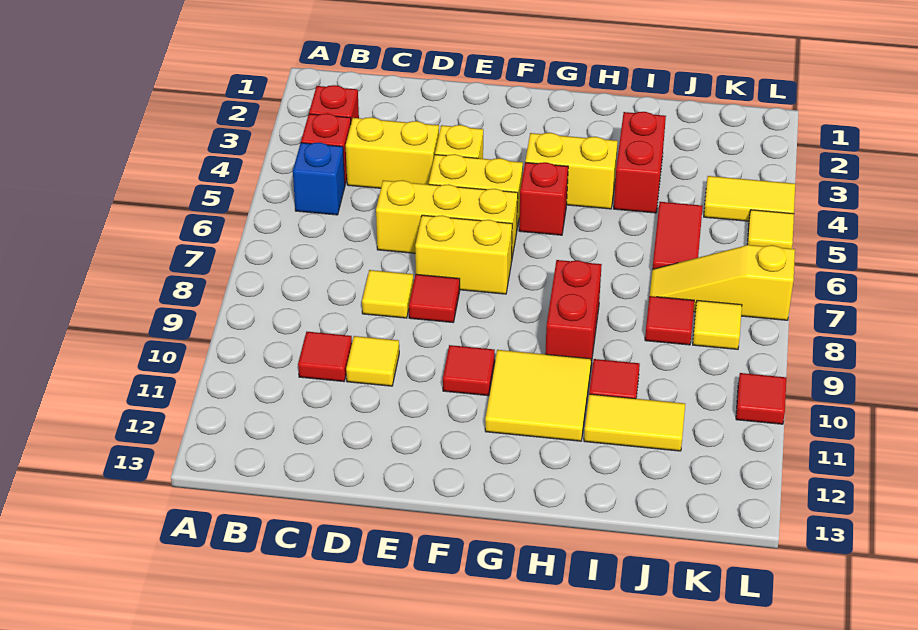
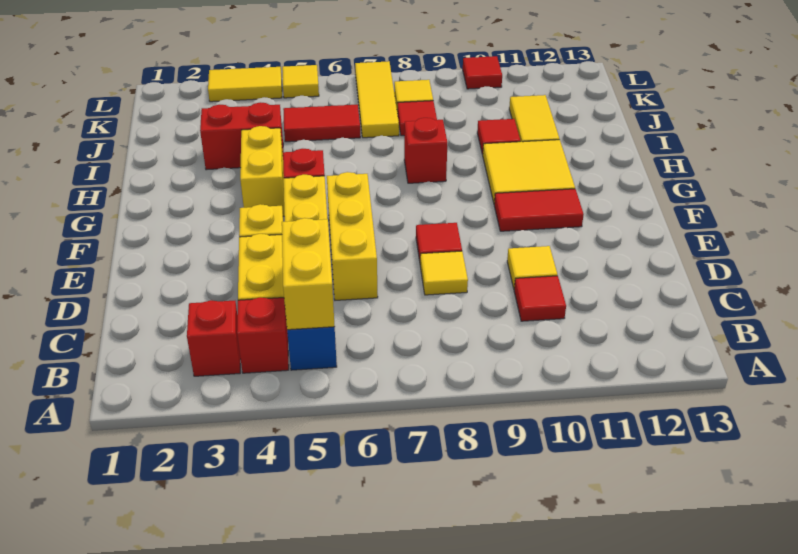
yellow 1x2 brick [415,215,512,294] -> yellow 1x2 brick moved to [282,218,335,330]
red 1x1 tile [443,345,495,396] -> red 1x2 tile [494,189,584,231]
red 1x2 brick [545,260,602,364] -> red 1x1 brick [404,118,447,183]
yellow 1x3 slope [650,245,795,320] -> yellow 1x3 tile [355,61,399,138]
yellow 1x2 tile [704,176,795,221] -> yellow 1x2 tile turned to [208,67,282,102]

